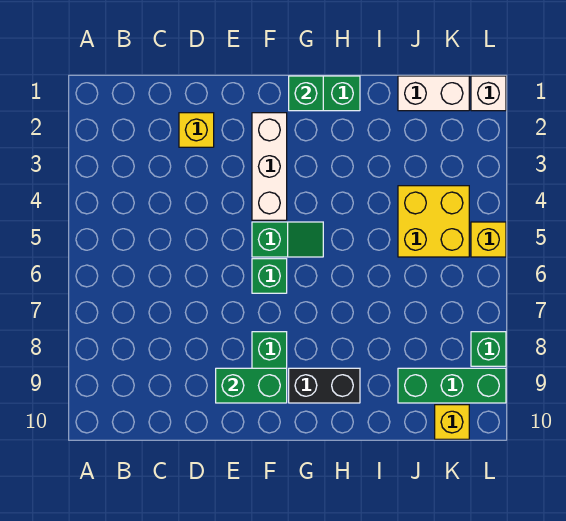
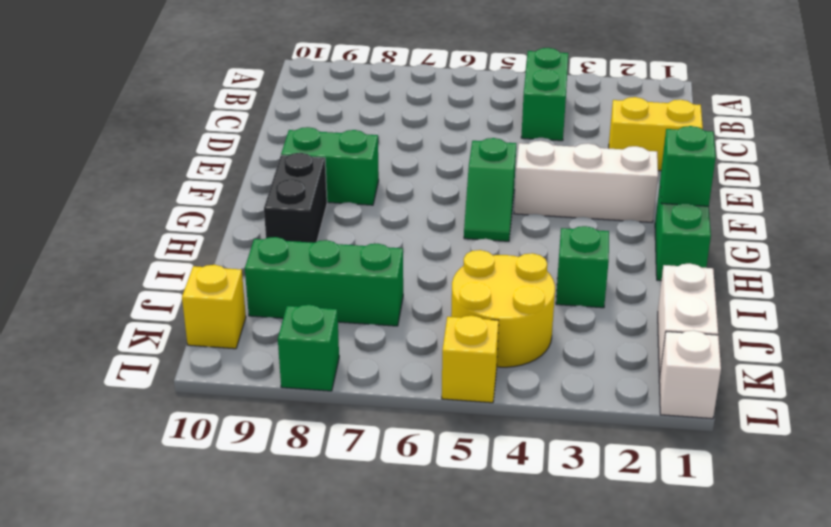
yellow 1x1 brick [179,113,214,147] -> yellow 1x2 brick [609,97,703,171]
green 1x2 brick [216,368,287,403] -> green 1x2 brick moved to [521,48,568,141]
green 1x1 brick [252,259,287,293] -> green 1x1 brick moved to [556,226,609,308]
yellow 2x2 brick [398,186,469,257] -> yellow 2x2 round brick [451,250,555,367]
green 1x3 brick [398,368,506,403] -> green 1x3 brick turned to [245,237,403,326]

